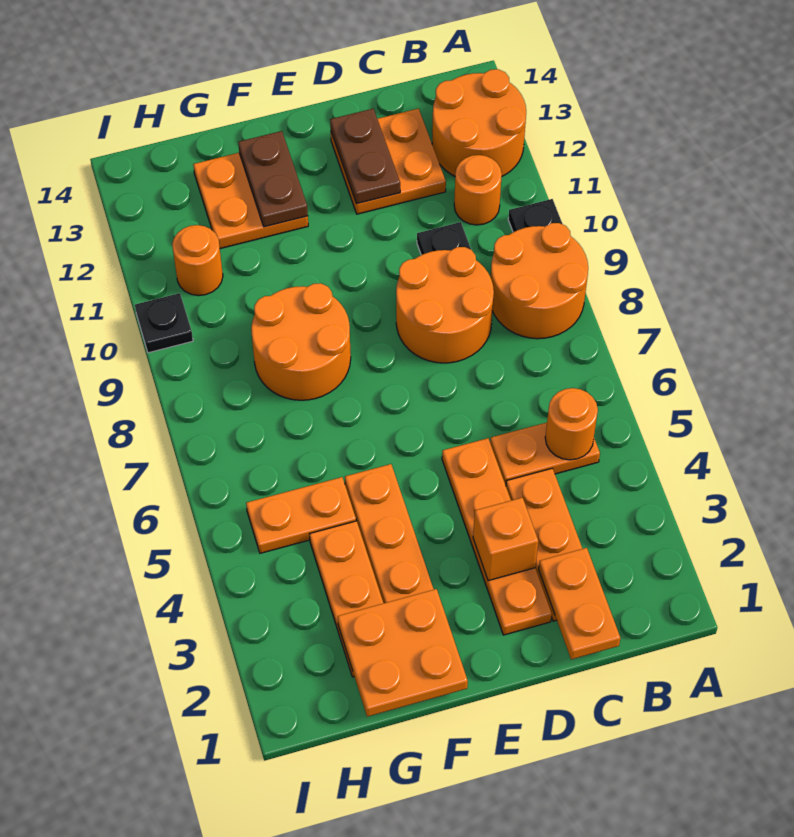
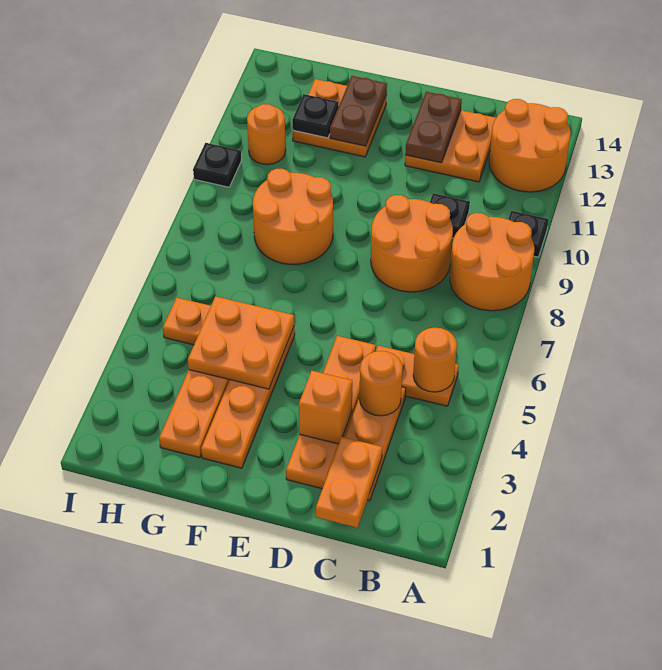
orange 1x1 round brick [454,155,502,225] -> orange 1x1 round brick moved to [359,351,403,416]
orange 2x2 plate [338,589,468,717] -> orange 2x2 plate moved to [188,296,294,389]
none -> black 1x1 plate [292,94,339,138]

